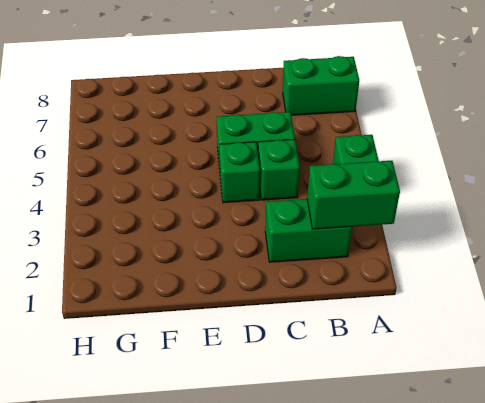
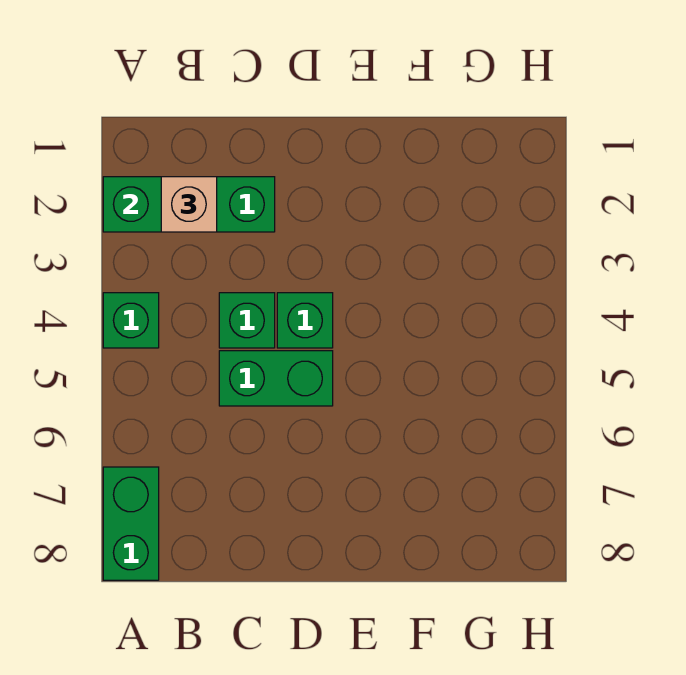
green 1x2 brick [283,56,359,115] -> green 1x2 brick turned to [103,467,159,580]
none -> tan 1x1 brick [161,177,217,232]

